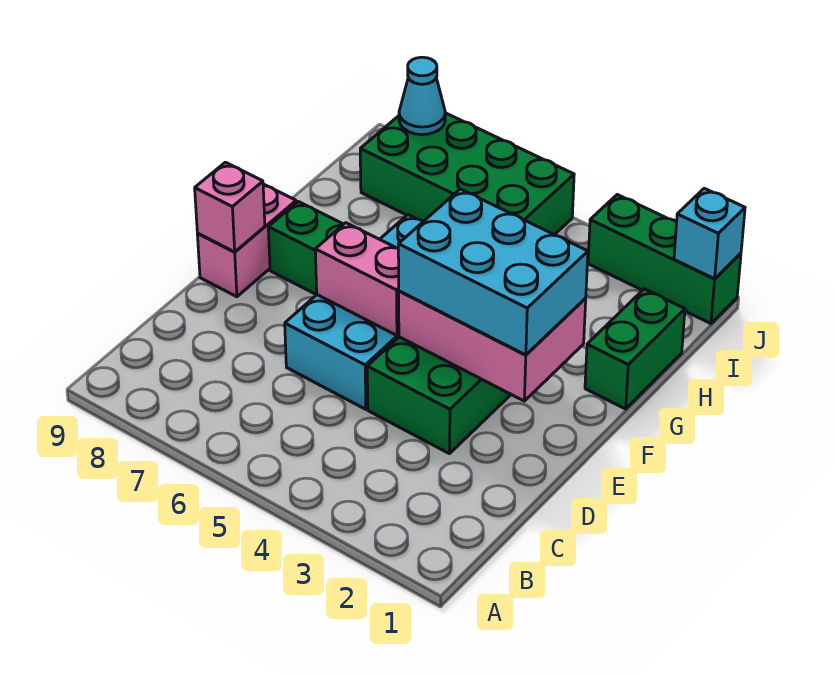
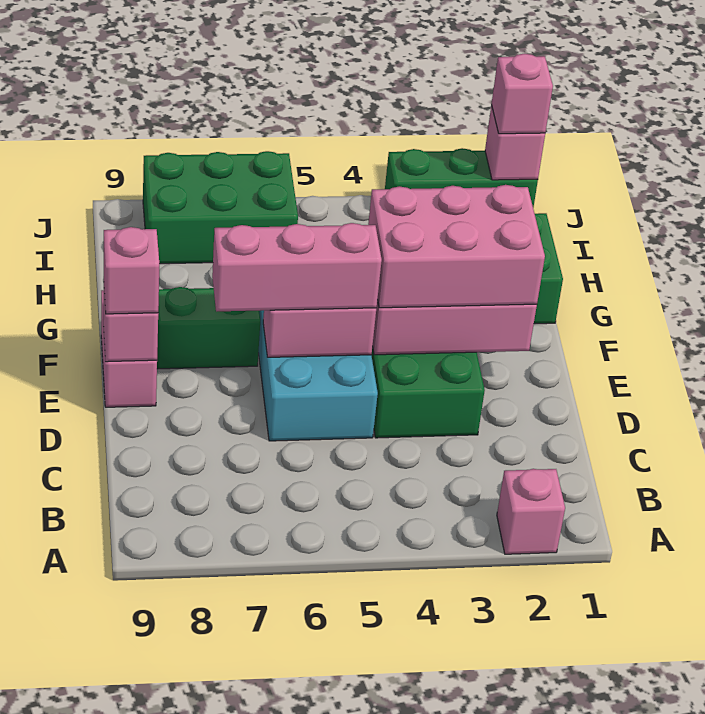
none -> pink 1x1 brick [497,469,565,554]
cyan 2x3 brick [398,189,588,355] -> pink 2x3 brick [368,185,545,308]
none -> pink 1x3 brick [212,223,382,311]
none -> pink 1x1 brick [104,227,159,314]
green 2x4 brick [360,113,574,235] -> green 2x3 brick [143,151,298,264]
cyan 1x1 brick [674,188,745,279] -> pink 1x1 brick [485,105,545,180]
none -> pink 1x1 brick [491,54,553,134]
cyan 1x1 cone [399,57,445,135] -> none

